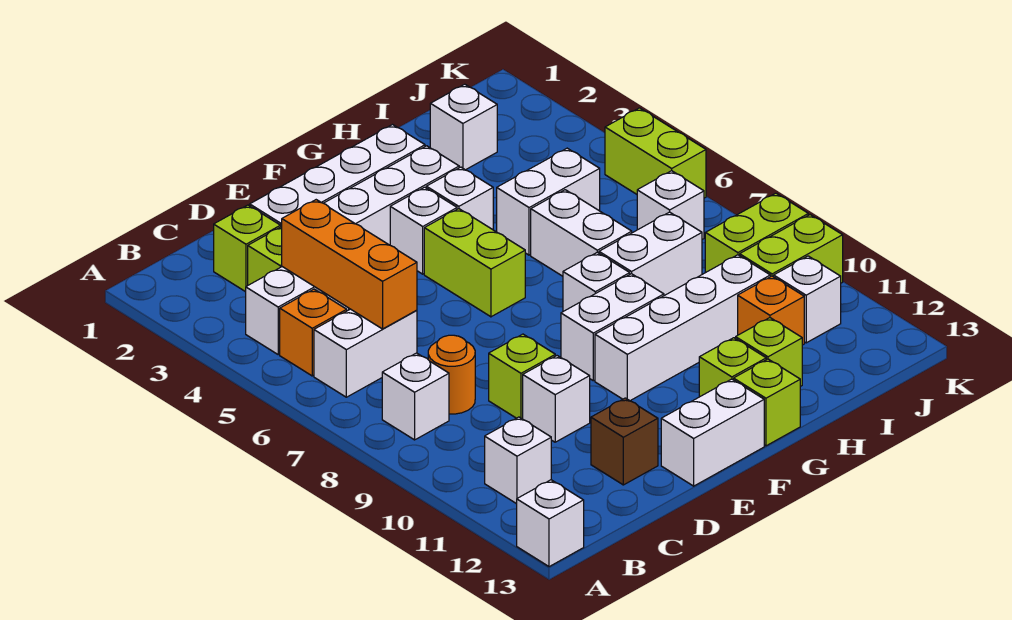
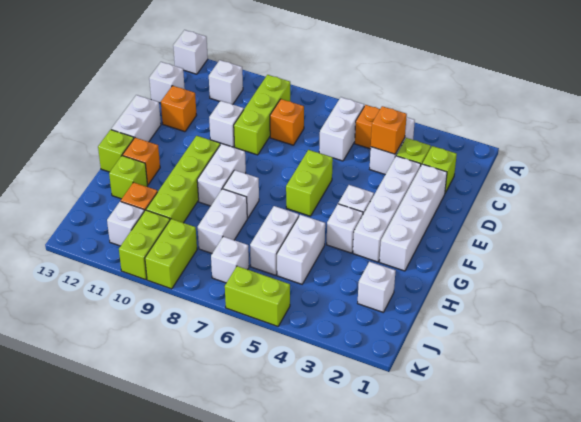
white 1x1 brick [382,353,449,440] -> white 1x1 brick moved to [149,62,185,103]
orange 1x3 brick [282,200,417,329] -> orange 1x1 brick [371,106,407,154]
orange 1x1 round brick [428,335,475,414] -> orange 1x1 brick [270,99,304,145]
lime 1x1 brick [489,334,555,419] -> lime 1x3 brick [234,75,290,155]
brown 1x1 brick [591,398,658,485] -> orange 1x1 brick [161,86,197,132]
lime 1x2 brick [424,209,525,317] -> lime 1x2 brick turned to [286,150,333,216]
white 1x4 brick [595,255,770,401] -> lime 1x4 brick [146,136,220,223]
lime 1x1 brick [699,338,766,397] -> orange 1x1 brick [123,138,160,185]
white 1x2 brick [531,190,632,276] -> white 1x2 brick turned to [250,206,299,275]

